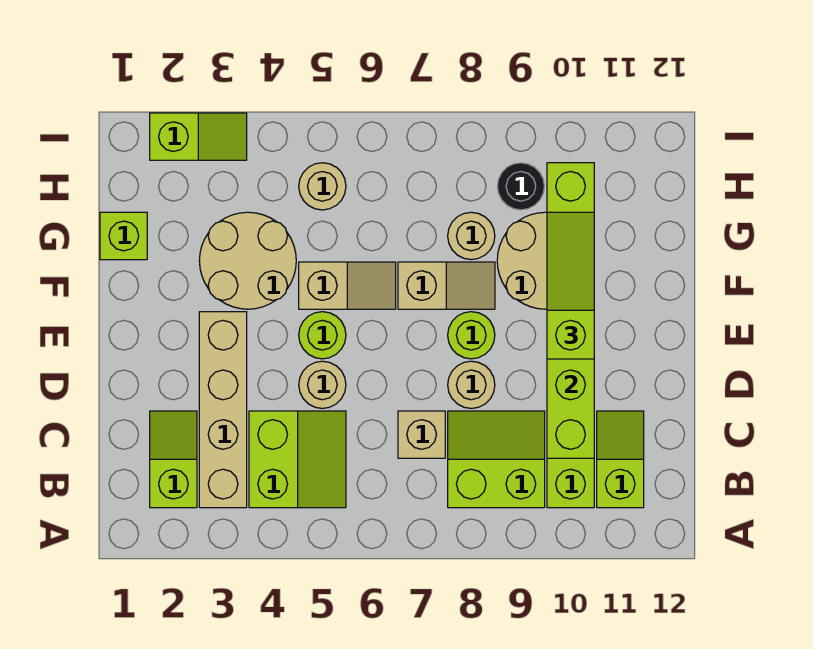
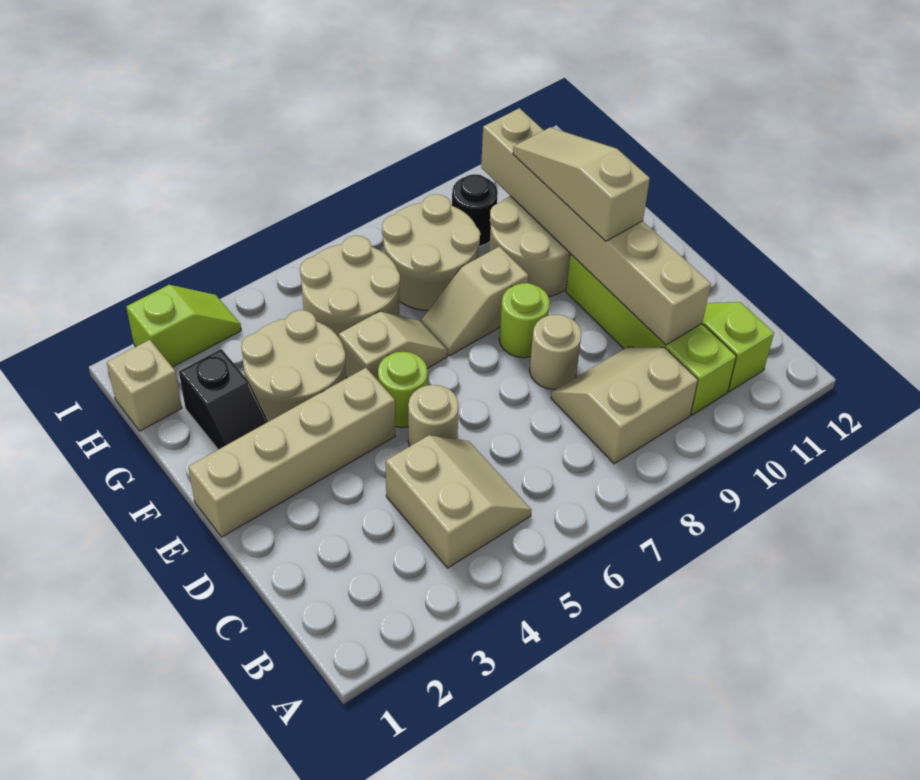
lime 1x2 slope [150,411,197,508] -> none
tan 1x4 brick [199,312,247,508] -> tan 1x4 brick turned to [188,368,395,537]
lime 2x2 slope [249,411,346,508] -> tan 2x2 slope [386,436,531,568]
lime 2x2 slope [448,411,545,508] -> tan 2x2 slope [551,347,698,464]
tan 1x1 brick [398,411,445,458] -> tan 1x1 brick moved to [107,340,182,431]
lime 1x6 brick [547,163,594,458] -> tan 1x6 brick [481,108,711,345]
lime 1x3 slope [547,212,594,359] -> tan 1x3 slope [513,127,650,241]
none -> black 1x2 slope [179,349,268,450]
tan 1x2 slope [398,262,495,309] -> tan 1x2 slope turned to [422,247,528,356]
lime 1x1 brick [100,212,147,260] -> none
tan 1x1 round brick [448,212,495,260] -> tan 2x2 round brick [382,194,480,311]
tan 1x1 round brick [299,163,346,210] -> tan 2x2 round brick [300,236,400,337]

